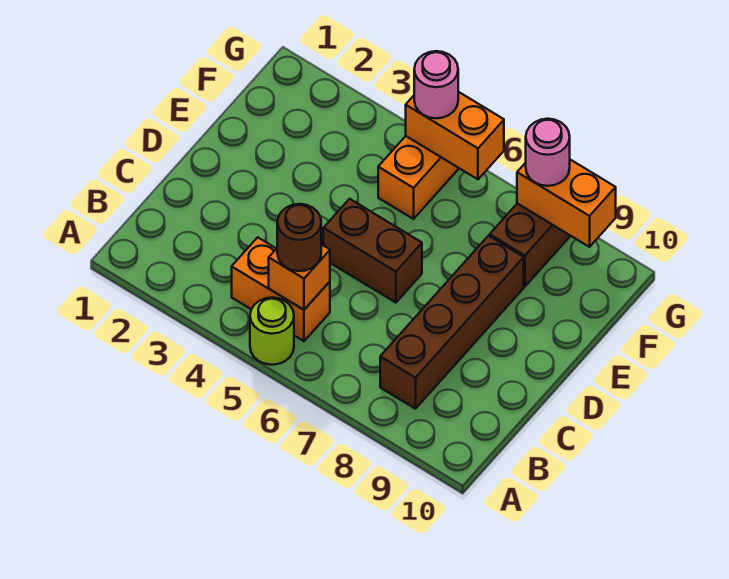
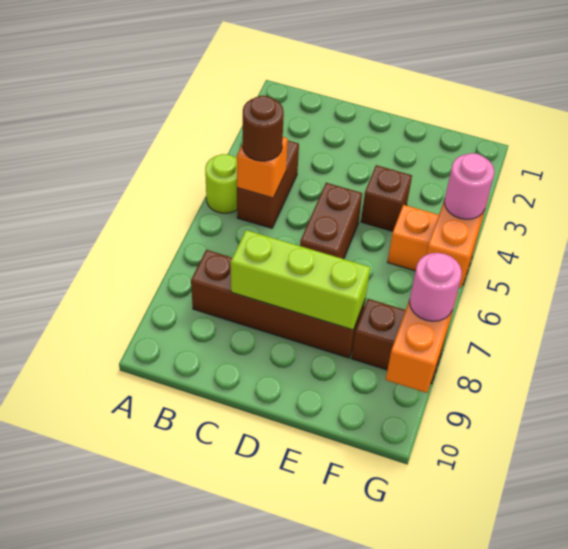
orange 1x2 brick [232,237,330,341] -> brown 1x2 brick [237,141,299,228]
none -> lime 1x3 brick [231,230,370,330]
none -> brown 1x1 brick [361,165,412,231]

